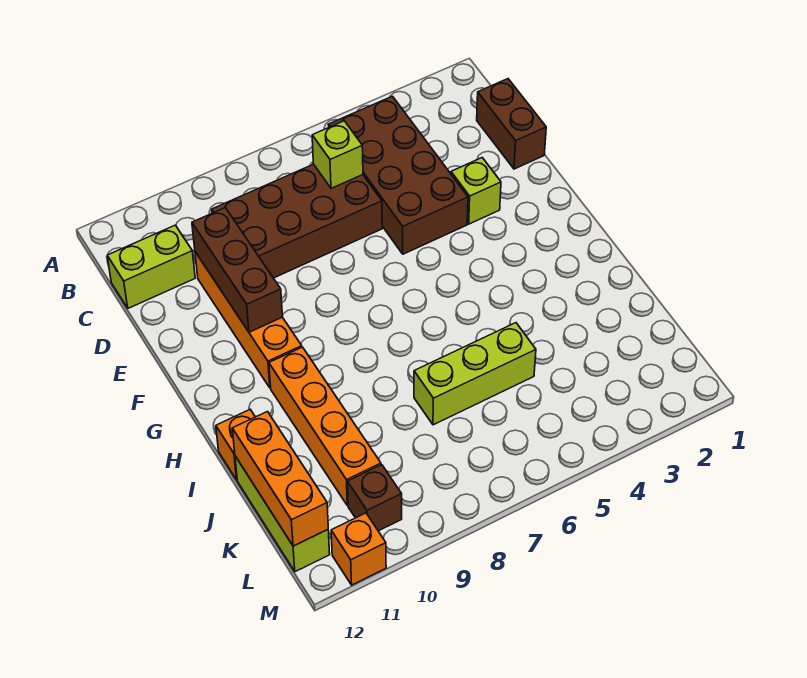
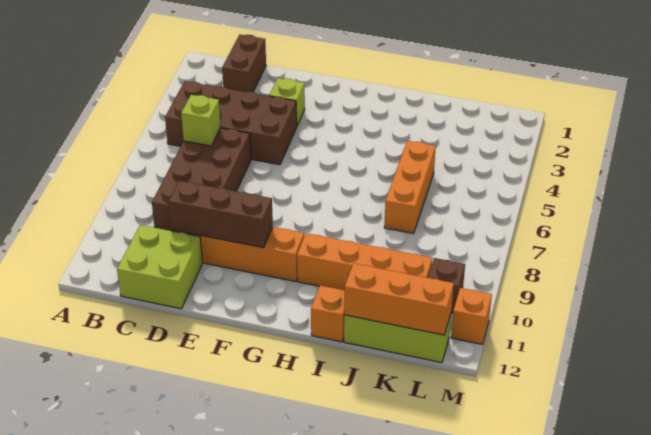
brown 1x2 brick [477,79,546,169] -> brown 1x2 brick turned to [222,35,266,92]
lime 1x2 brick [107,225,195,308] -> lime 2x2 brick [117,225,202,309]
lime 1x3 brick [414,323,536,425] -> orange 1x3 brick [384,141,436,233]

